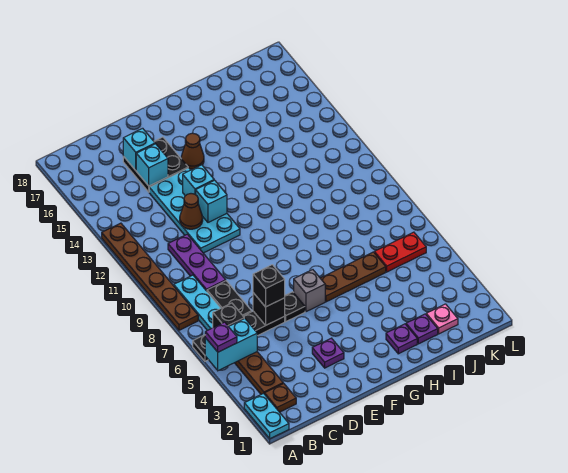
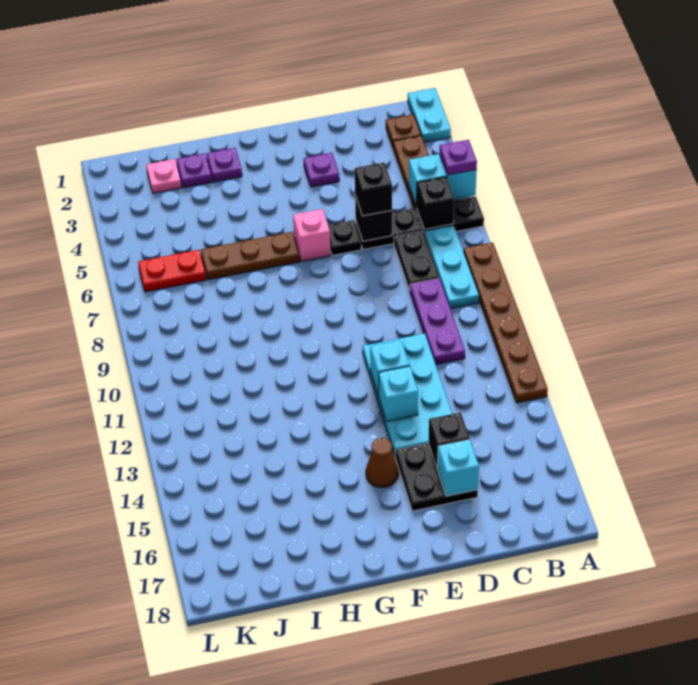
brown 1x1 cone [180,194,203,229] -> none
cyan 1x1 brick [136,144,168,186] -> black 1x1 brick [429,412,470,467]
grey 1x1 brick [294,270,325,312] -> pink 1x1 brick [293,209,331,262]

